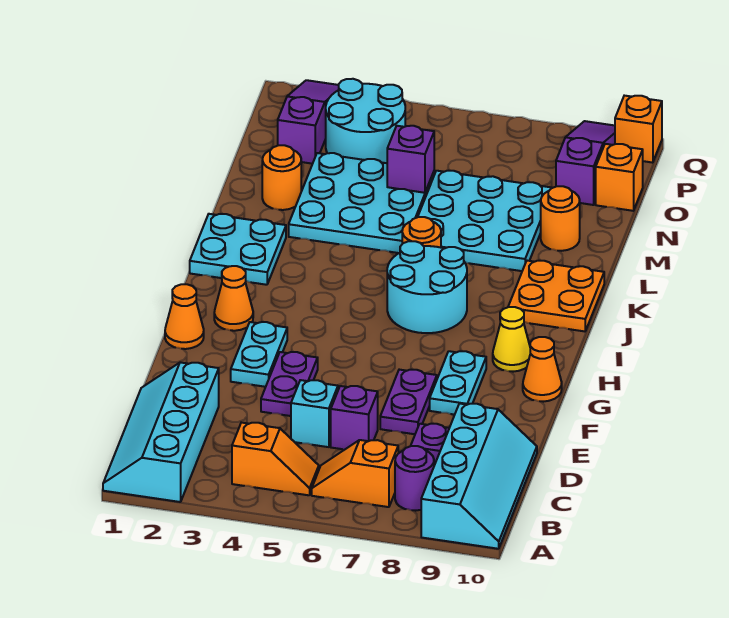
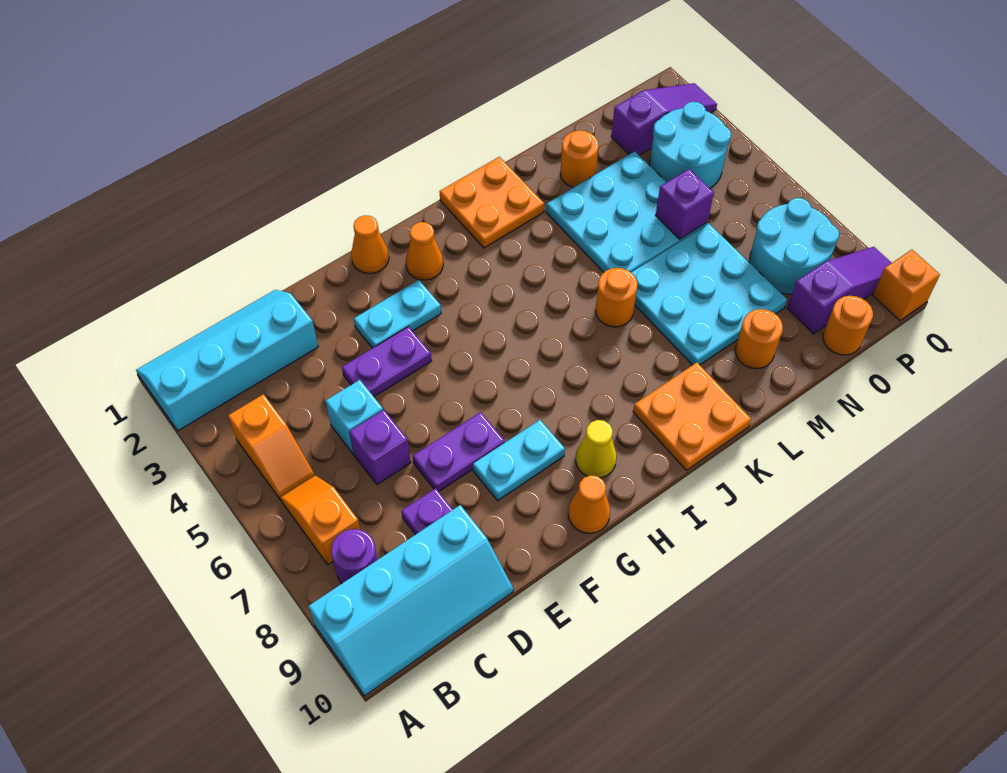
cyan 2x2 round brick [387,241,467,333] -> cyan 2x2 round brick moved to [750,198,839,294]
cyan 2x2 plate [190,214,286,285] -> orange 2x2 plate [440,157,544,248]
orange 1x1 brick [596,144,643,211] -> orange 1x1 round brick [823,296,873,355]

